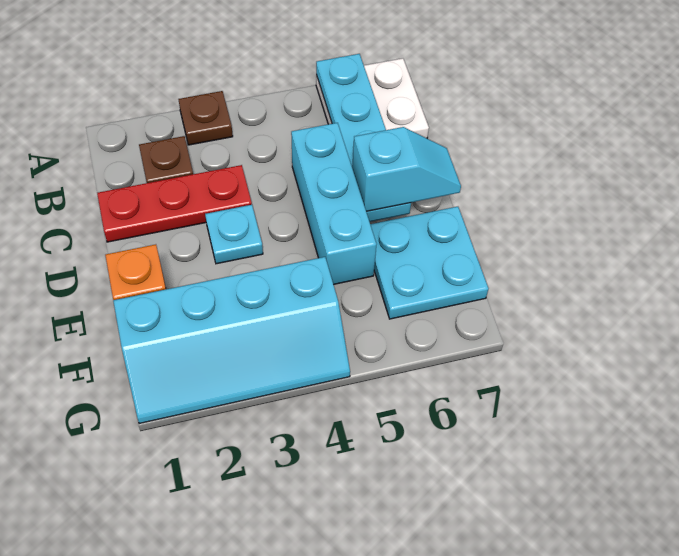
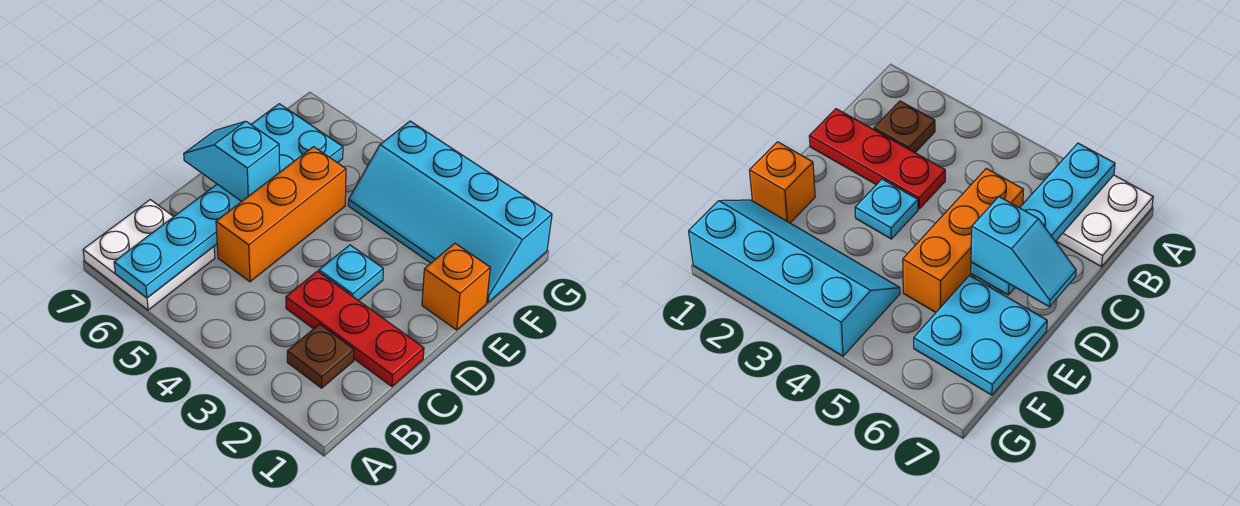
brown 1x1 plate [178,91,233,145] -> none
cyan 1x3 brick [291,123,377,284] -> orange 1x3 brick [216,147,346,282]
cyan 2x4 slope [113,257,350,423] -> cyan 2x4 slope turned to [348,121,552,303]

